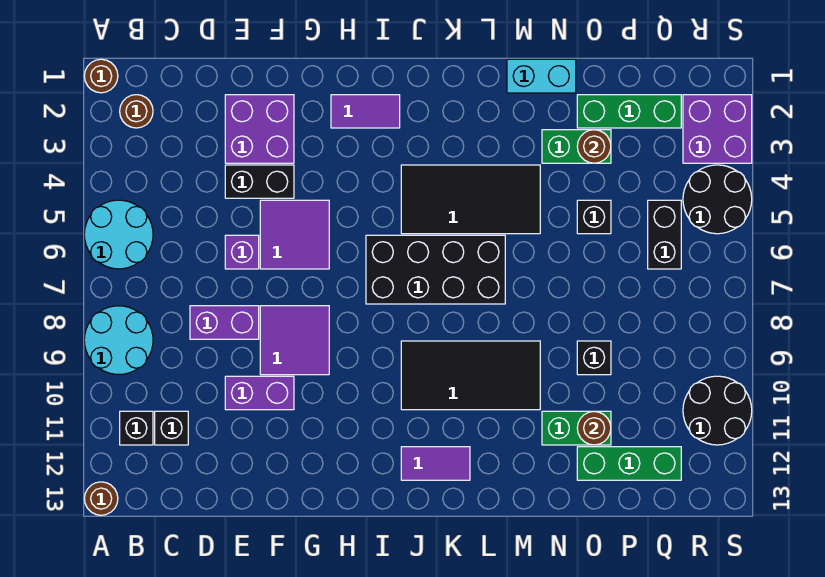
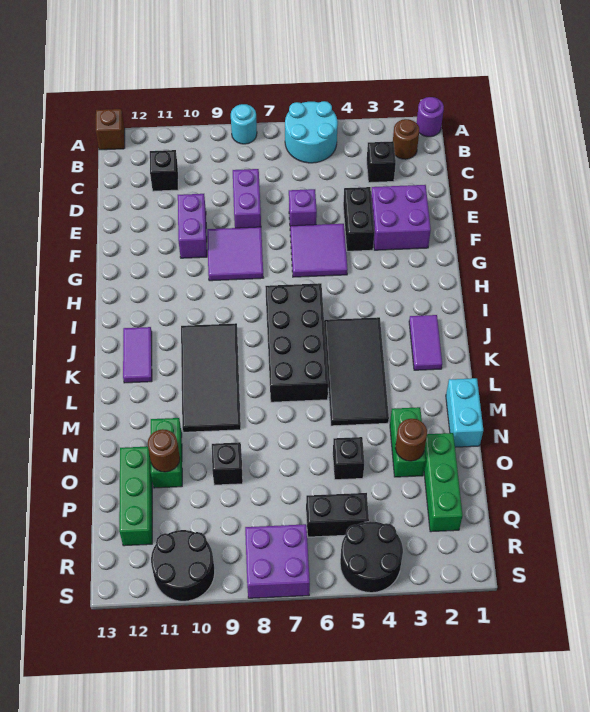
brown 1x1 round brick [84,59,118,93] -> purple 1x1 round brick [417,97,444,137]
cyan 2x2 round brick [84,306,153,375] -> cyan 1x1 round brick [231,104,257,144]
brown 1x1 round brick [84,482,118,515] -> brown 1x1 brick [96,109,125,150]
black 1x1 brick [120,411,153,445] -> black 1x1 brick moved to [367,141,396,183]
purple 1x2 tile [331,95,400,128] -> purple 1x2 tile moved to [409,315,442,370]
purple 2x2 brick [683,95,752,163] -> purple 2x2 brick moved to [245,524,310,598]

